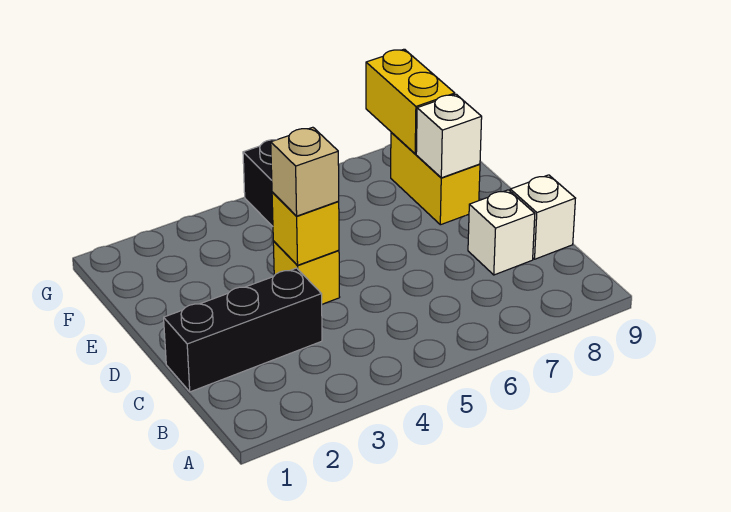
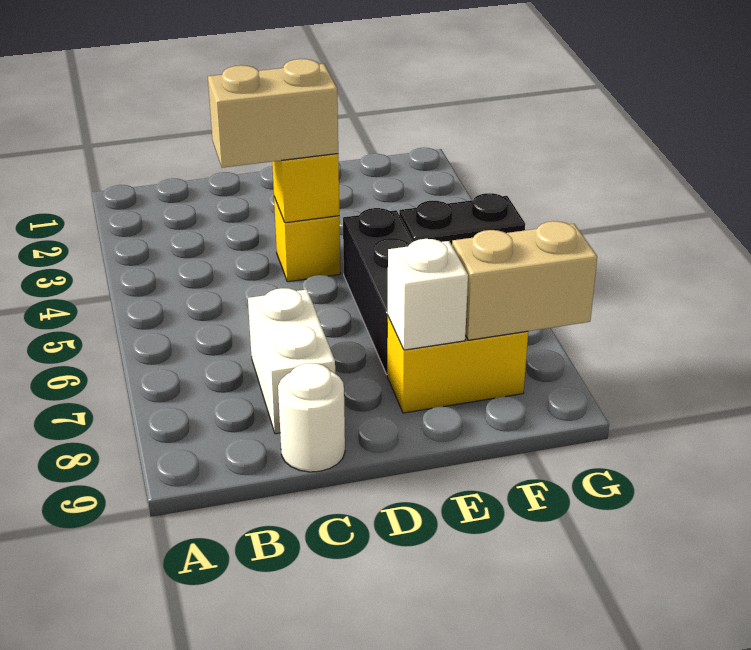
black 1x3 brick [164,268,322,392] -> black 1x3 brick moved to [343,208,413,374]
white 1x1 brick [468,190,535,275] -> white 1x2 brick [248,288,335,434]
white 1x1 brick [510,175,576,259] -> white 1x1 round brick [278,363,345,472]
tan 1x1 brick [271,127,339,216] -> tan 1x2 brick [208,59,338,168]
yellow 1x2 brick [366,49,455,154] -> tan 1x2 brick [452,221,597,340]

